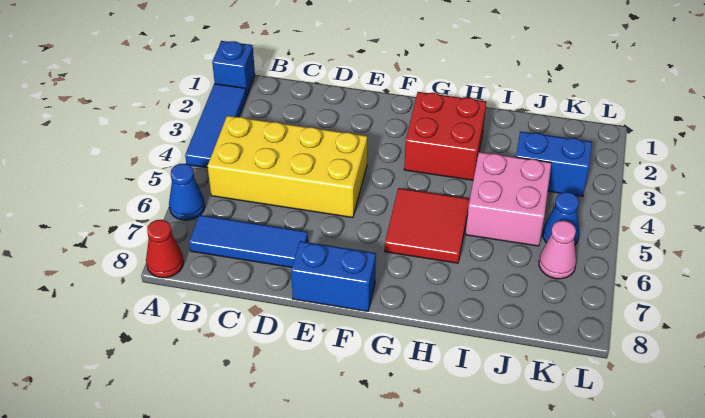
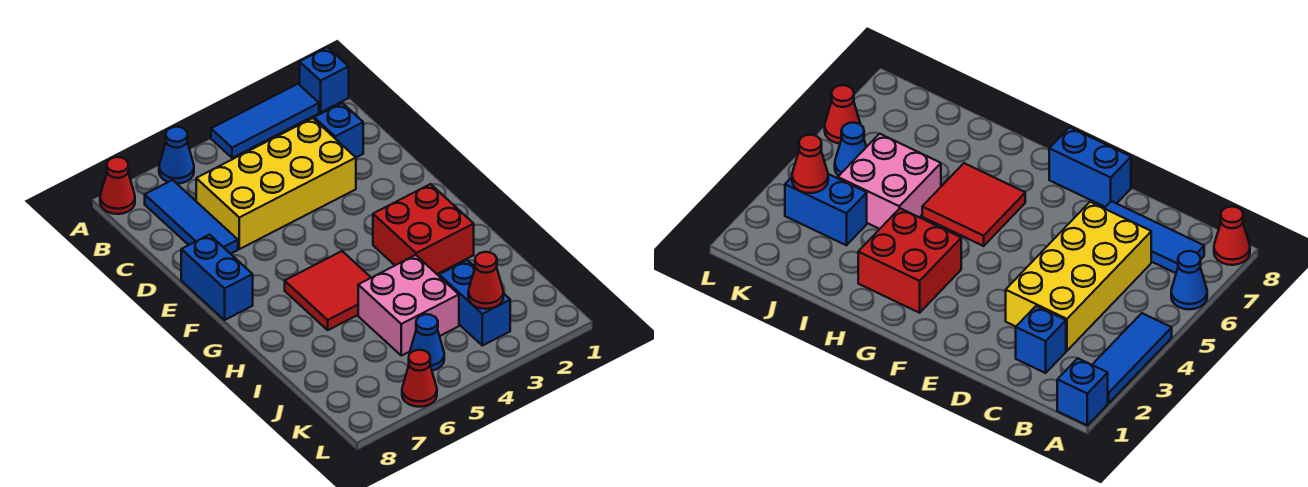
yellow 2x4 brick [207,116,367,218] -> yellow 2x4 brick turned to [196,118,356,249]
none -> blue 1x1 brick [314,103,363,157]
none -> red 1x1 cone [468,252,503,309]
pink 1x1 cone [539,221,576,279] -> none
none -> red 1x1 cone [402,350,437,407]

